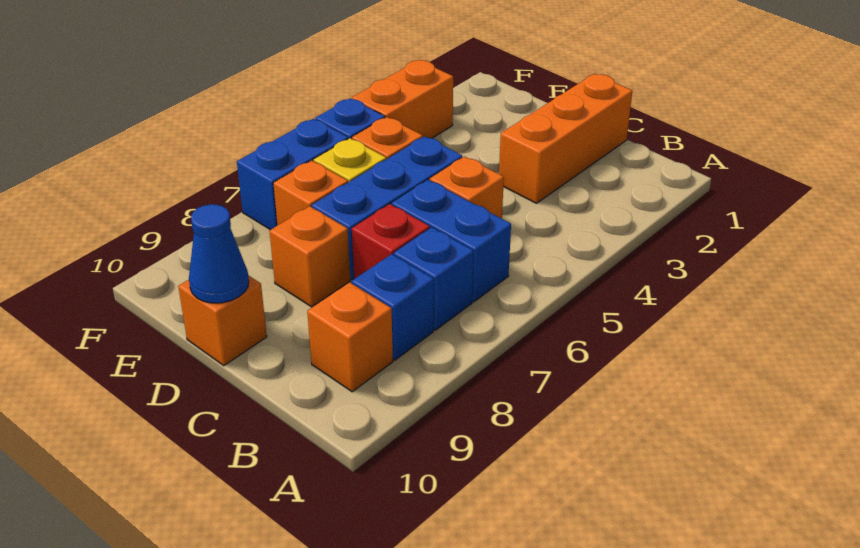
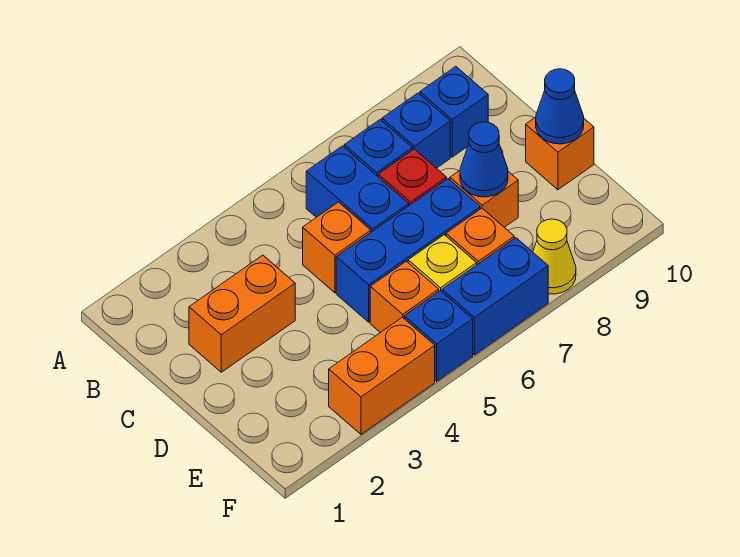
orange 1x1 brick [307,282,393,392] -> blue 1x1 brick [420,67,488,157]
orange 1x3 brick [499,74,632,203] -> orange 1x2 brick [189,255,295,372]
none -> blue 1x1 cone [460,122,508,197]
none -> yellow 1x1 cone [533,219,576,294]

